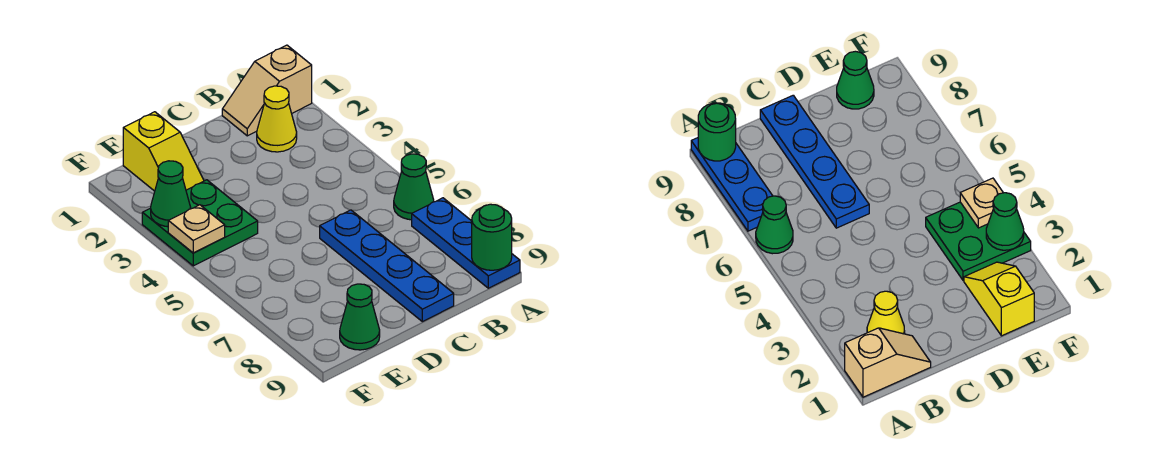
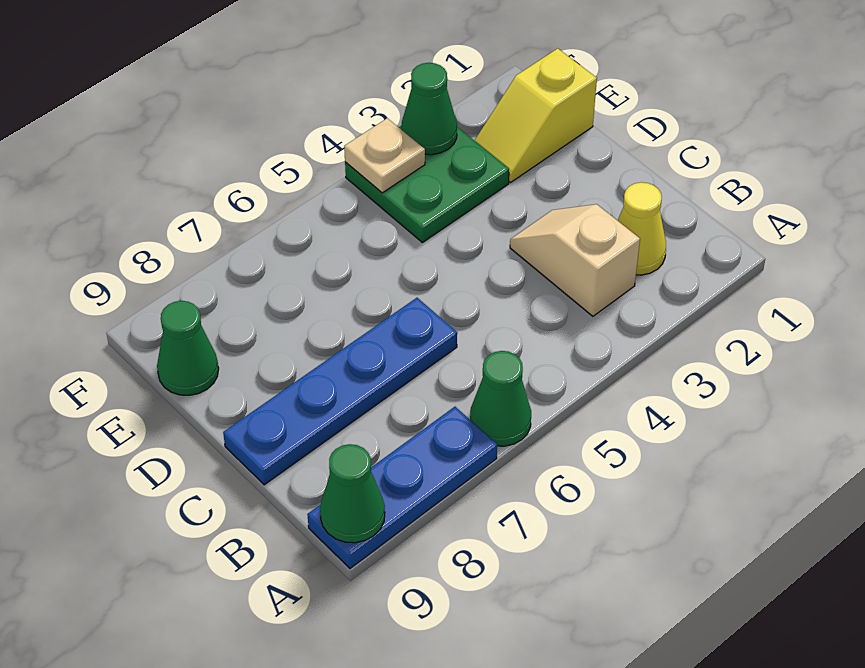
tan 1x2 slope [222,45,312,136] -> tan 1x2 slope moved to [510,204,640,316]
green 1x1 round brick [472,204,512,270] -> green 1x1 cone [320,444,385,543]

